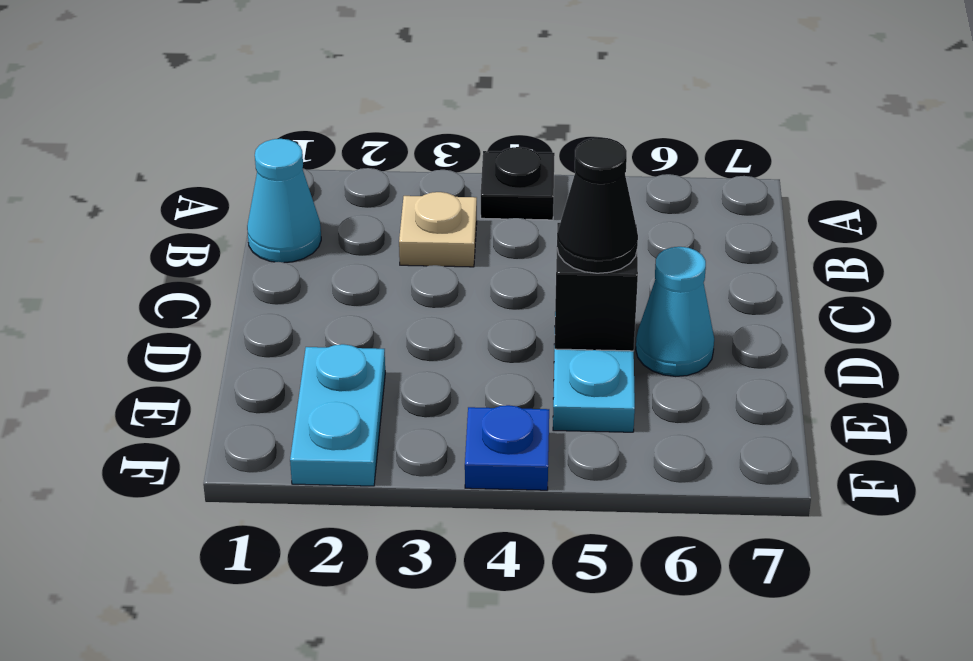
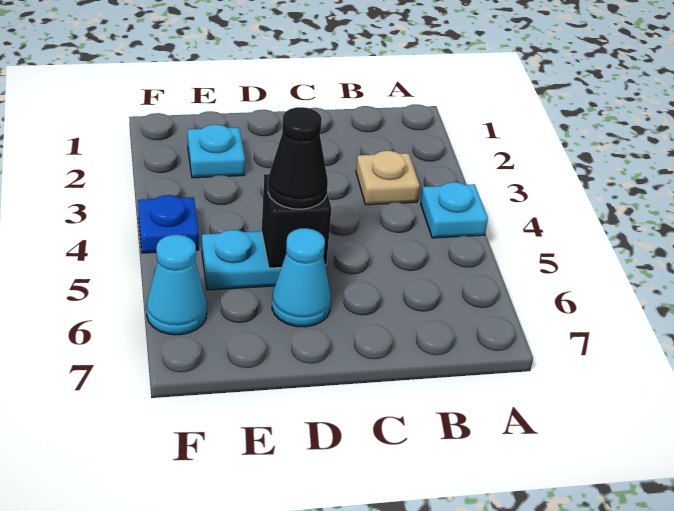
black 1x1 plate [481,147,555,220] -> cyan 1x1 plate [421,182,488,238]
cyan 1x1 cone [247,139,321,263] -> cyan 1x1 cone moved to [146,235,207,335]
cyan 1x2 plate [290,344,385,486] -> cyan 1x1 plate [188,125,245,178]

